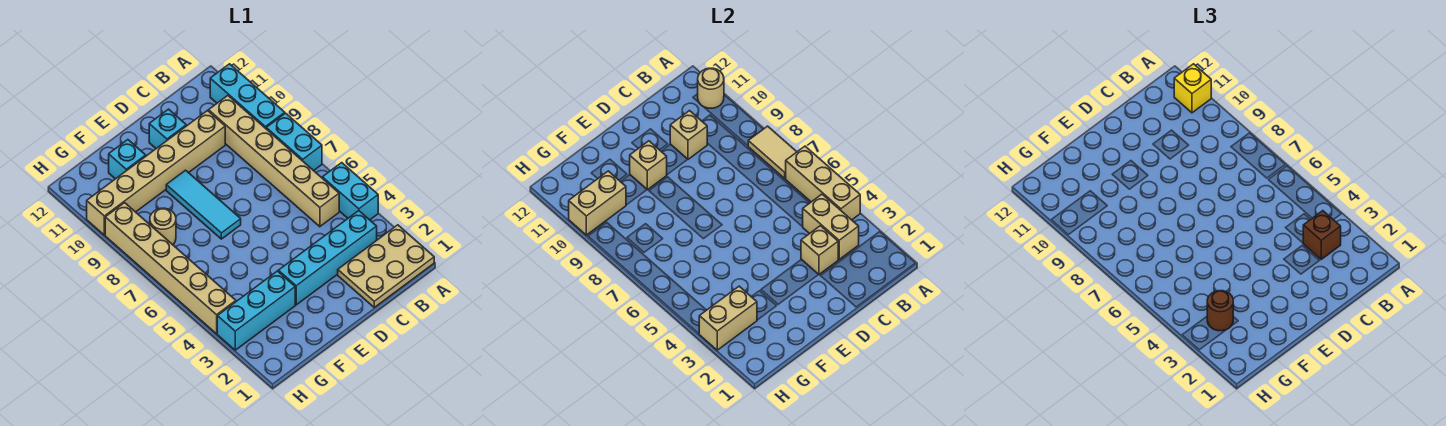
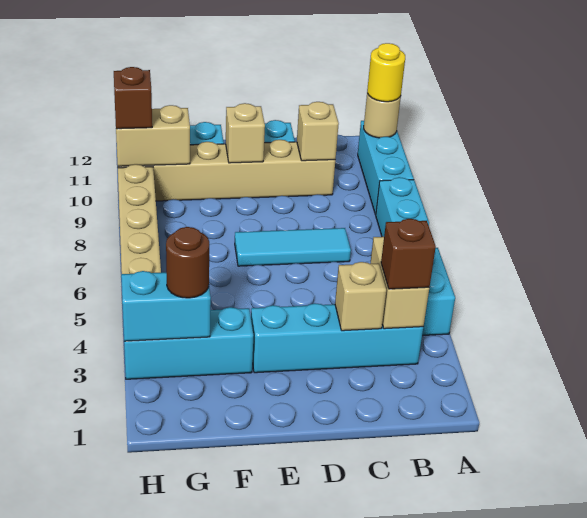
tan 2x3 plate [338,225,434,307] -> none
tan 1x3 brick [786,146,860,220] -> none
tan 1x2 tile [748,126,797,178] -> none
yellow 1x1 brick [1174,64,1211,113] -> yellow 1x1 round brick [367,43,405,102]
tan 1x6 brick [209,96,339,227] -> none
cyan 1x3 tile [166,170,241,239] -> cyan 1x3 tile turned to [235,228,351,266]
tan 1x2 brick [699,286,757,350] -> cyan 1x2 brick [121,271,211,341]
tan 1x1 round brick [150,208,176,245] -> none
none -> brown 1x1 brick [114,67,152,129]

